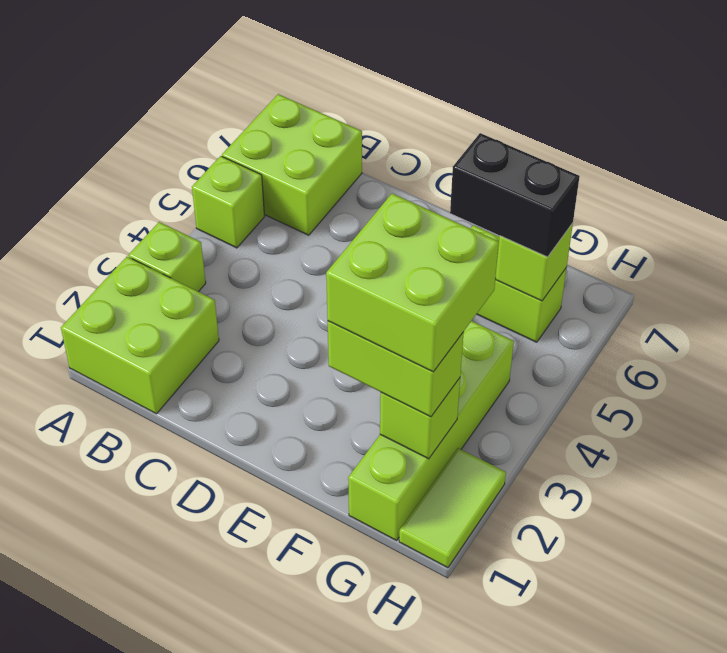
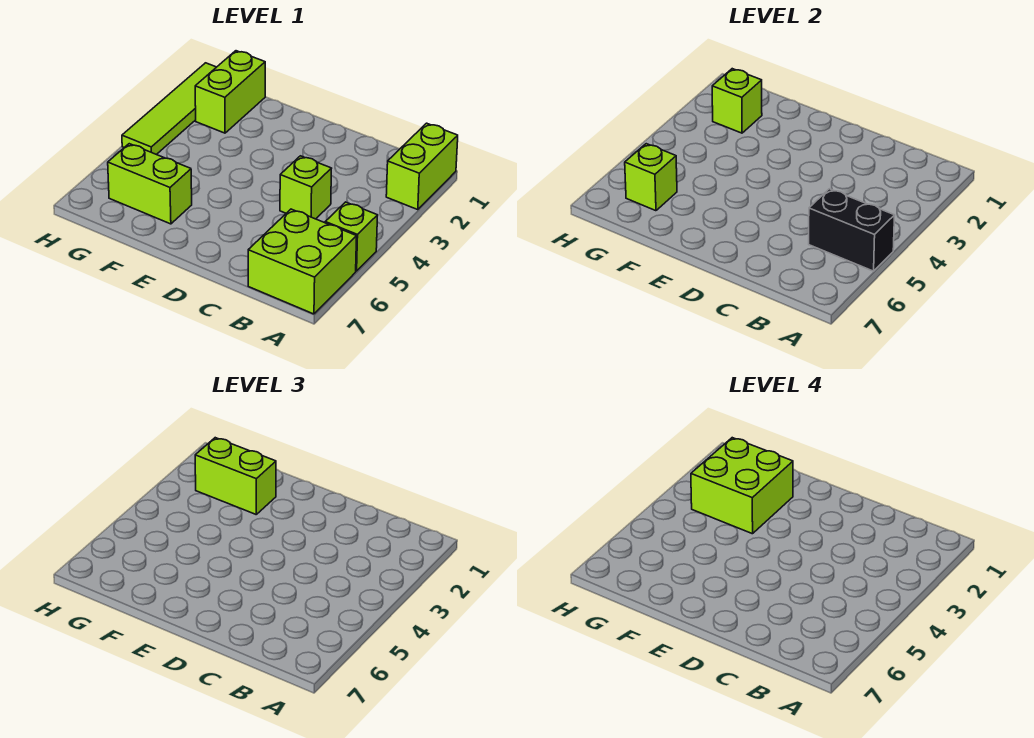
lime 2x2 brick [61,257,219,414] -> lime 1x2 brick [386,123,458,210]
lime 1x1 brick [129,222,206,292] -> lime 1x1 brick moved to [280,156,332,219]
black 1x2 brick [450,133,580,257] -> black 1x2 brick moved to [809,189,895,271]
lime 1x4 brick [348,321,514,540] -> lime 1x2 brick [195,51,265,133]
lime 1x2 tile [399,448,506,568] -> lime 1x4 tile [122,63,216,155]

